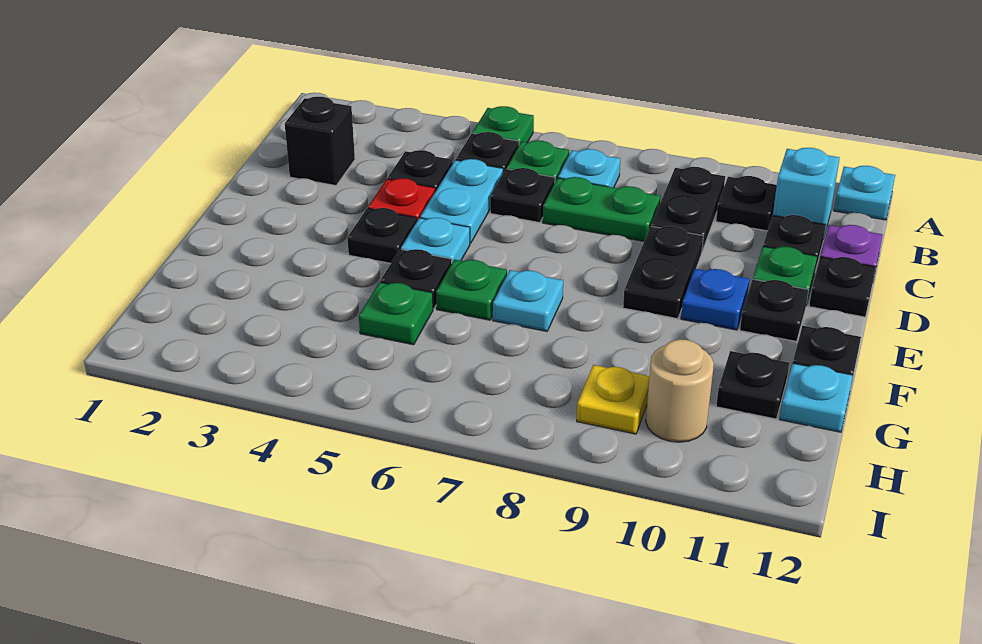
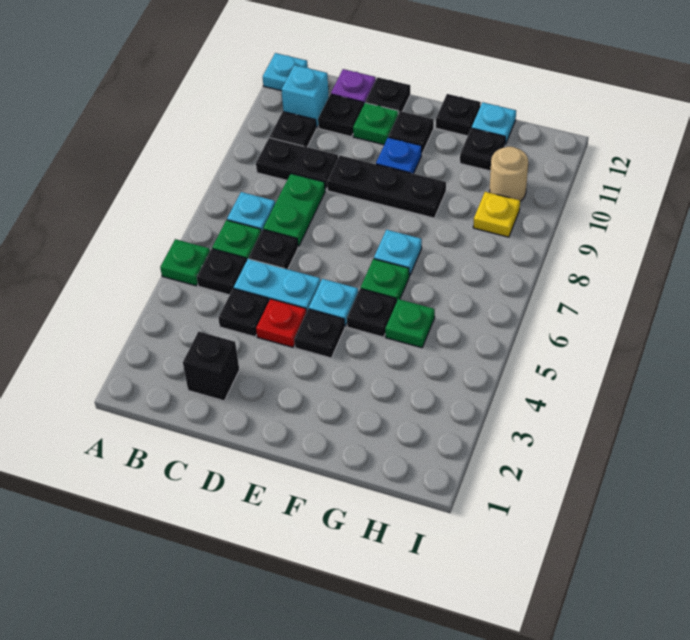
black 1x2 plate [623,226,703,319] -> black 1x3 plate [327,155,446,218]

